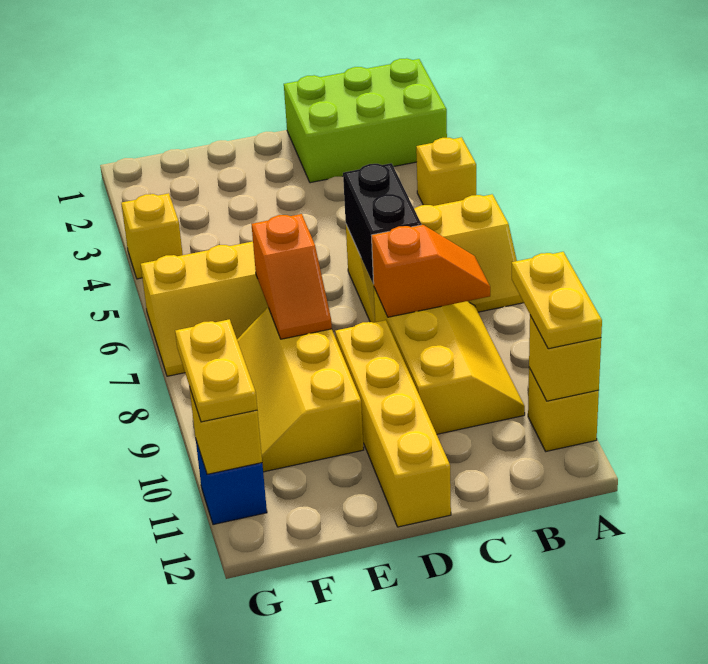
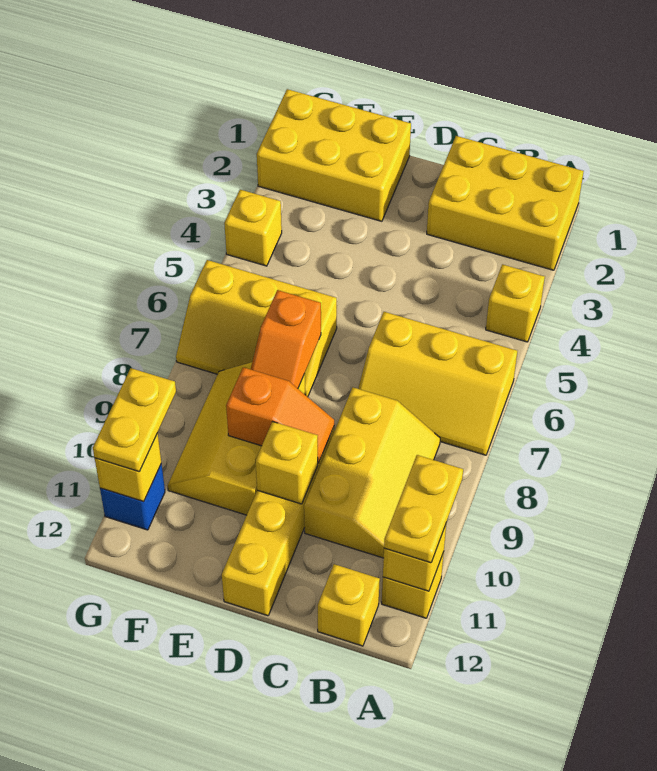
lime 2x3 brick [284,58,447,183] -> yellow 2x3 brick [427,136,584,270]
orange 1x2 slope [372,225,490,317] -> orange 1x2 slope moved to [226,367,334,463]
none -> yellow 1x1 brick [318,564,380,646]
black 1x2 brick [343,163,421,284] -> none
none -> yellow 1x1 brick [256,422,318,504]
none -> yellow 2x3 brick [257,89,411,221]

